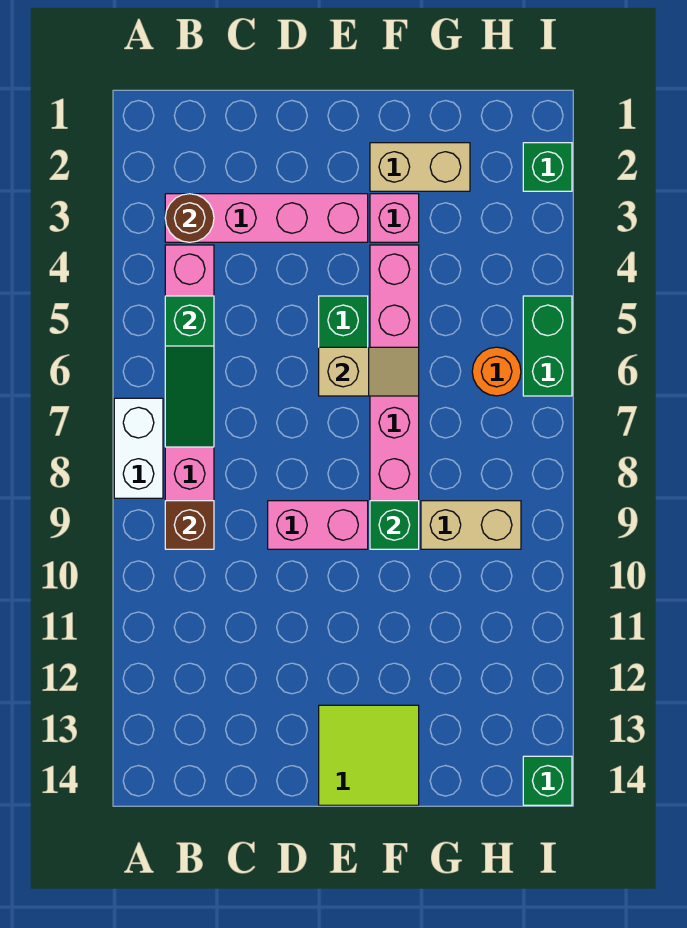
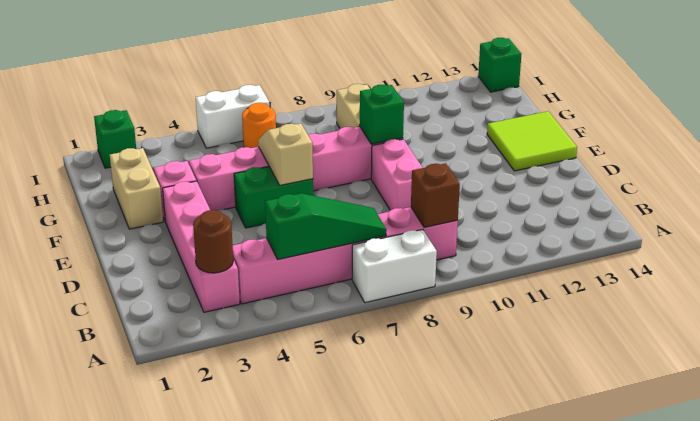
green 1x2 brick [523,296,572,396] -> white 1x2 brick [196,85,269,148]

